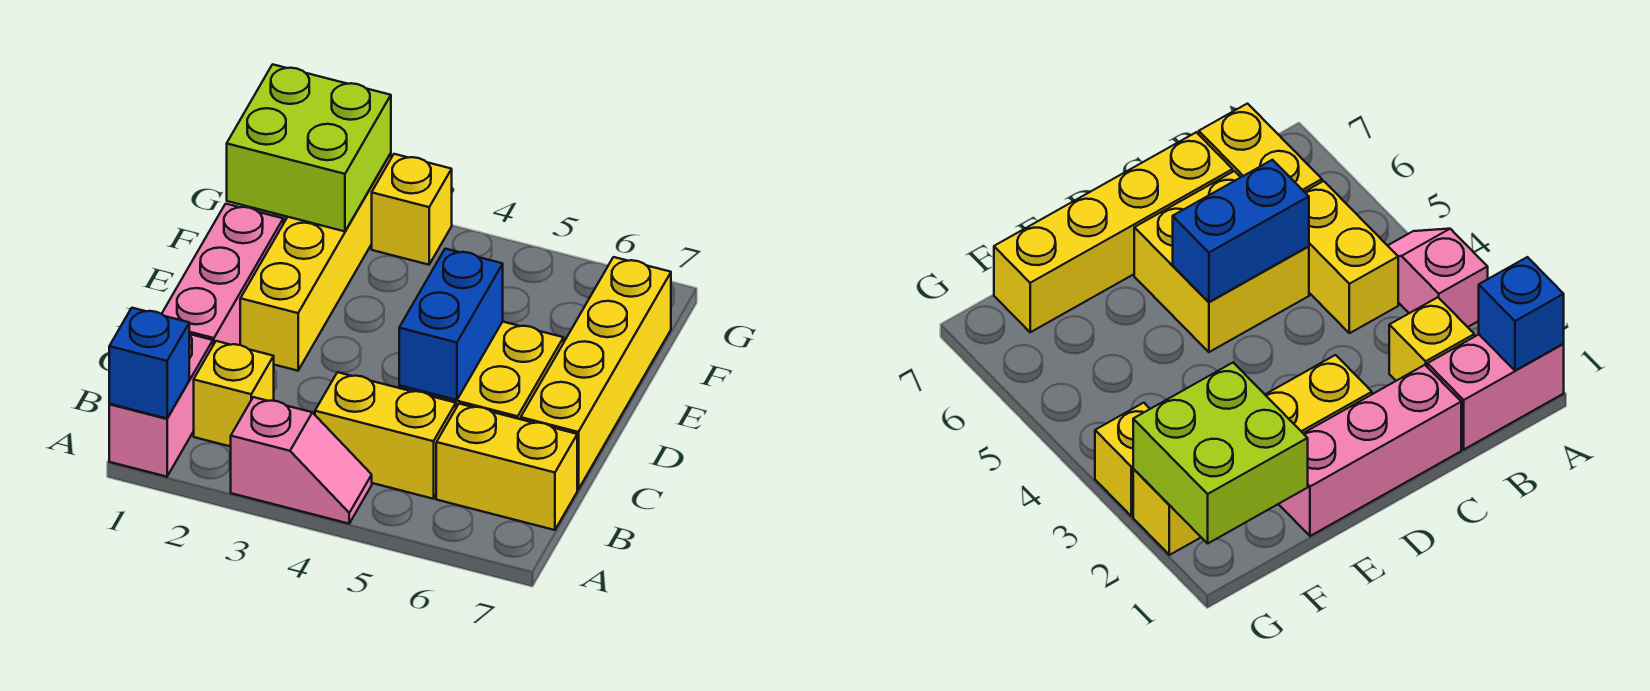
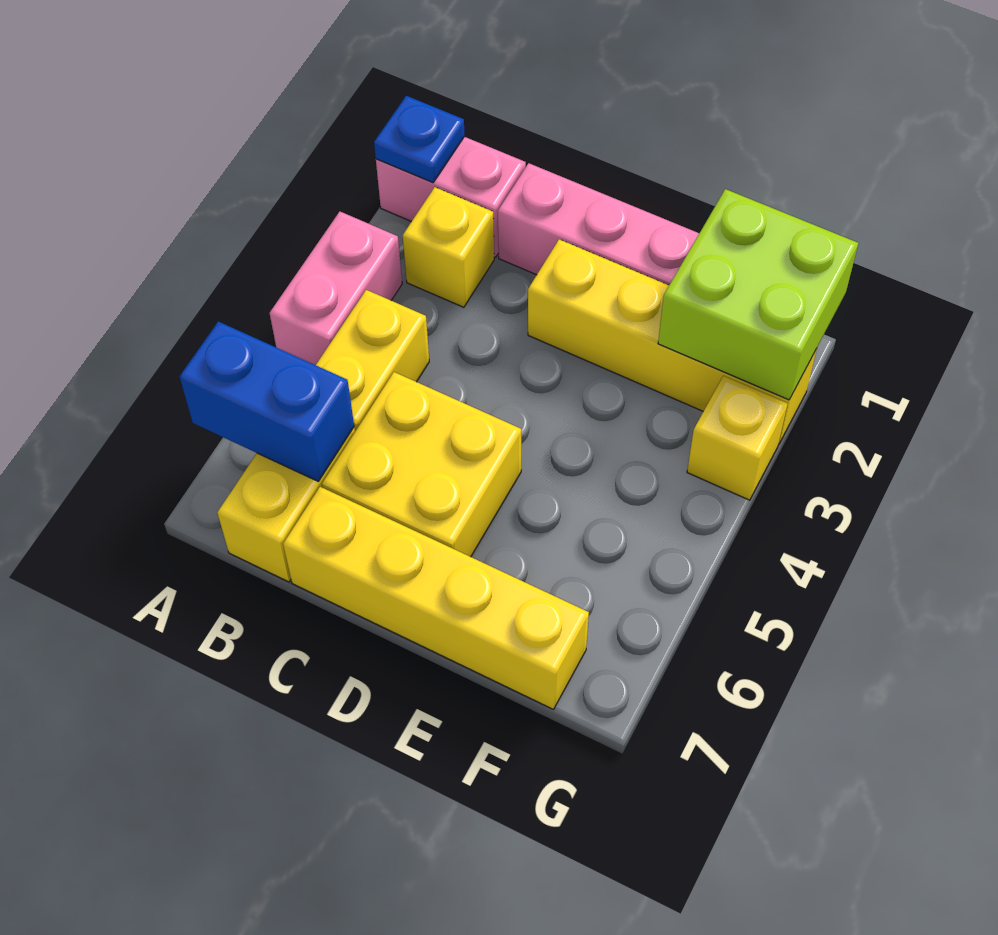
blue 1x1 brick [109,308,189,419] -> blue 1x1 plate [374,96,465,183]
pink 1x2 slope [231,397,372,524] -> pink 1x2 brick [270,212,402,365]
blue 1x2 brick [399,249,503,400] -> blue 1x2 brick moved to [180,322,354,482]

